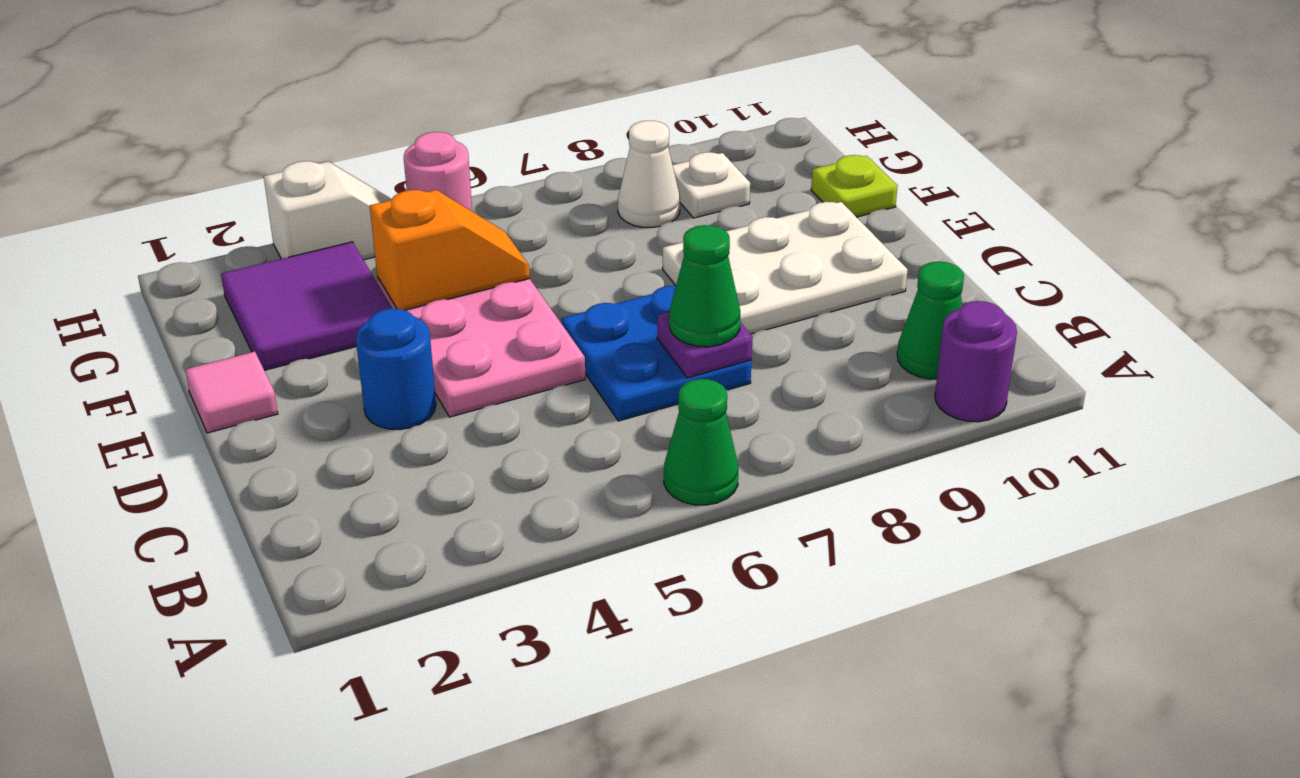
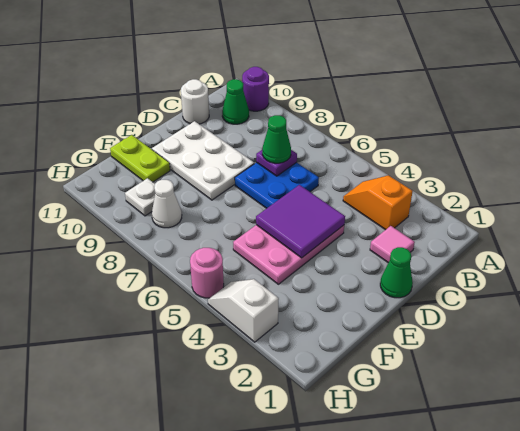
green 1x1 cone [664,379,738,505] -> green 1x1 cone moved to [380,247,413,298]
none -> white 1x1 round brick [181,79,209,124]
blue 1x1 round brick [356,308,436,430] -> none
pink 1x1 tile [185,352,278,433] -> pink 1x1 tile moved to [370,226,415,263]
purple 2x2 tile [221,242,392,370] -> purple 2x2 tile moved to [256,185,345,258]
orange 1x2 slope [370,190,530,310] -> orange 1x2 slope moved to [343,175,413,230]
lime 1x1 plate [811,155,898,217] -> lime 1x2 plate [110,135,170,182]

